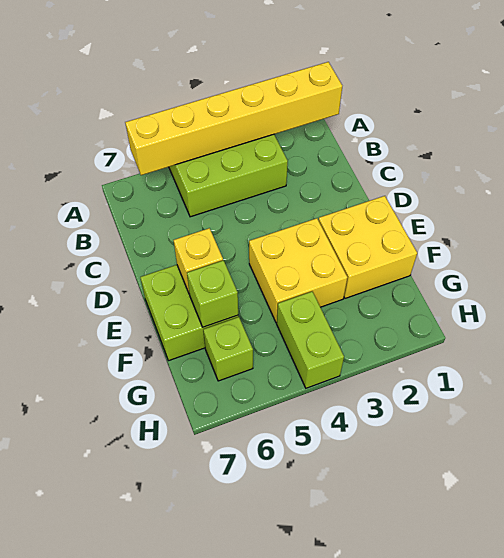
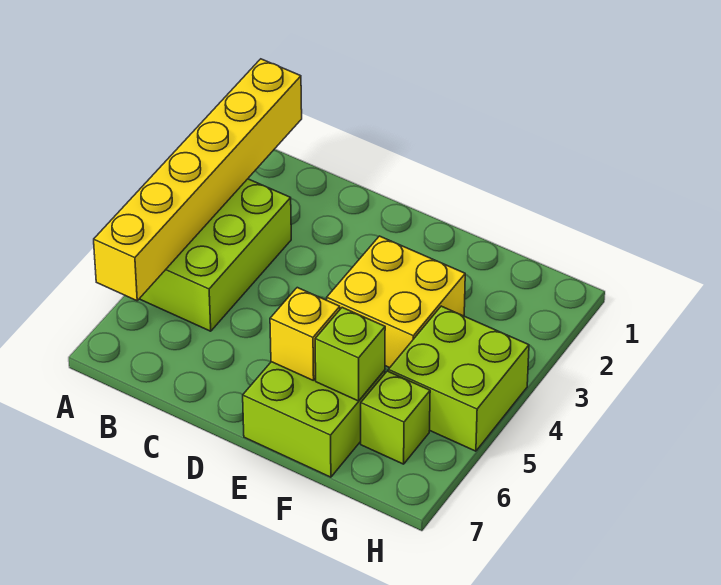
yellow 2x2 brick [319,196,417,298] -> none
lime 1x2 brick [277,292,344,388] -> lime 2x2 brick [388,306,529,451]

